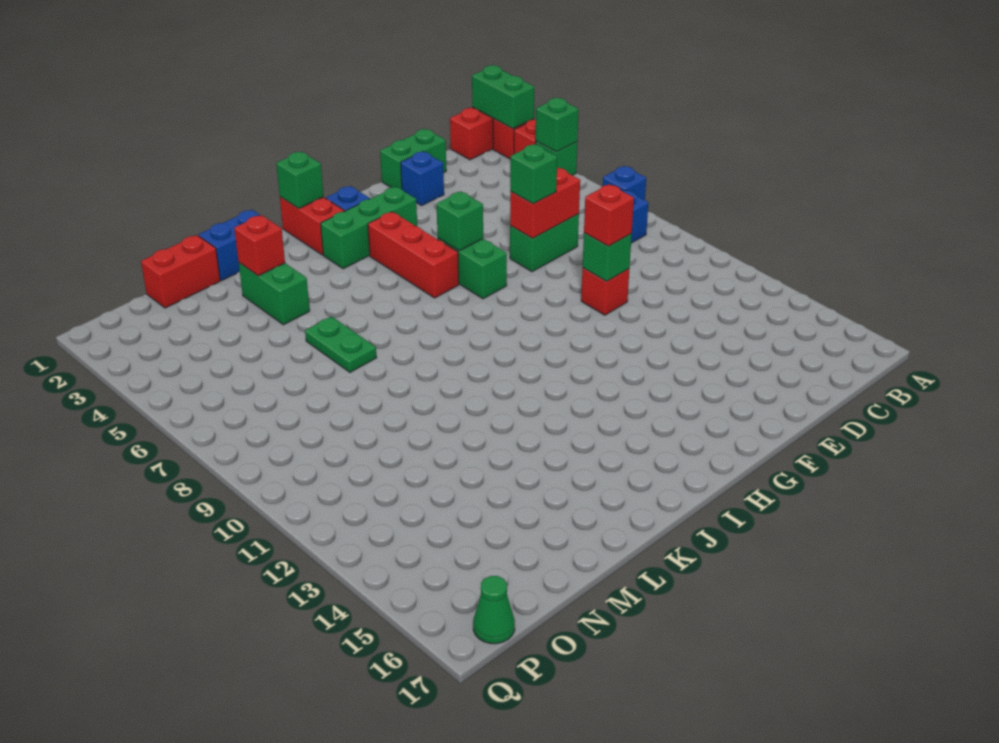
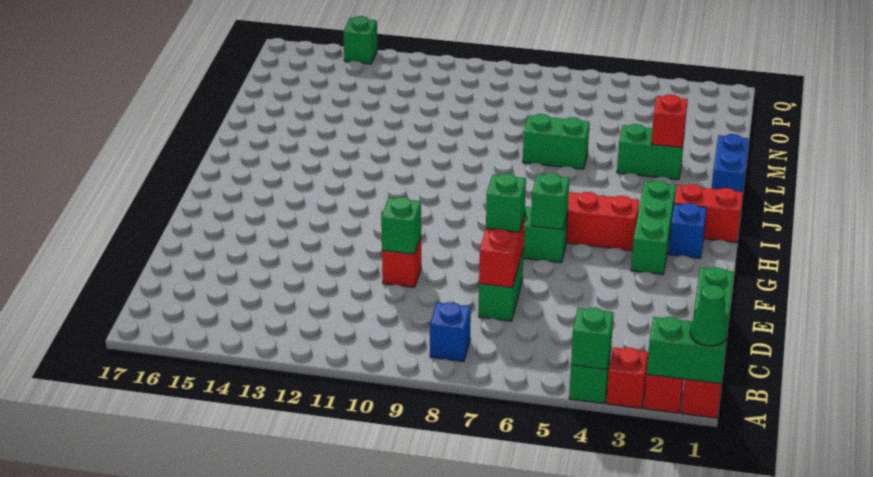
blue 1x1 brick [603,166,646,200] -> none
blue 1x1 brick [401,152,444,206] -> none
red 1x1 brick [584,184,634,246] -> none
green 1x1 brick [276,152,324,208] -> green 1x1 brick moved to [343,16,377,64]
green 1x2 plate [305,316,377,372] -> green 1x2 brick [523,114,589,169]
red 1x2 brick [141,235,220,308] -> none
green 1x1 cone [473,576,515,644] -> green 1x1 cone moved to [690,285,728,346]

